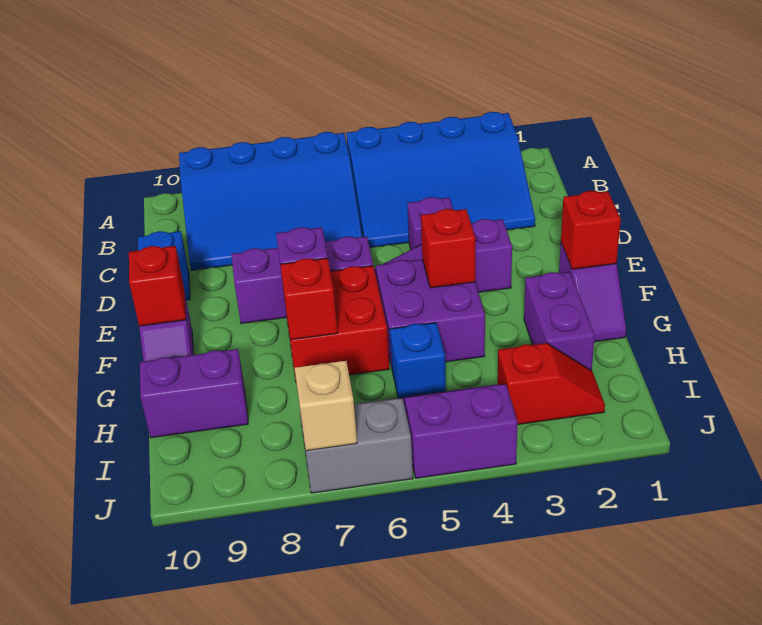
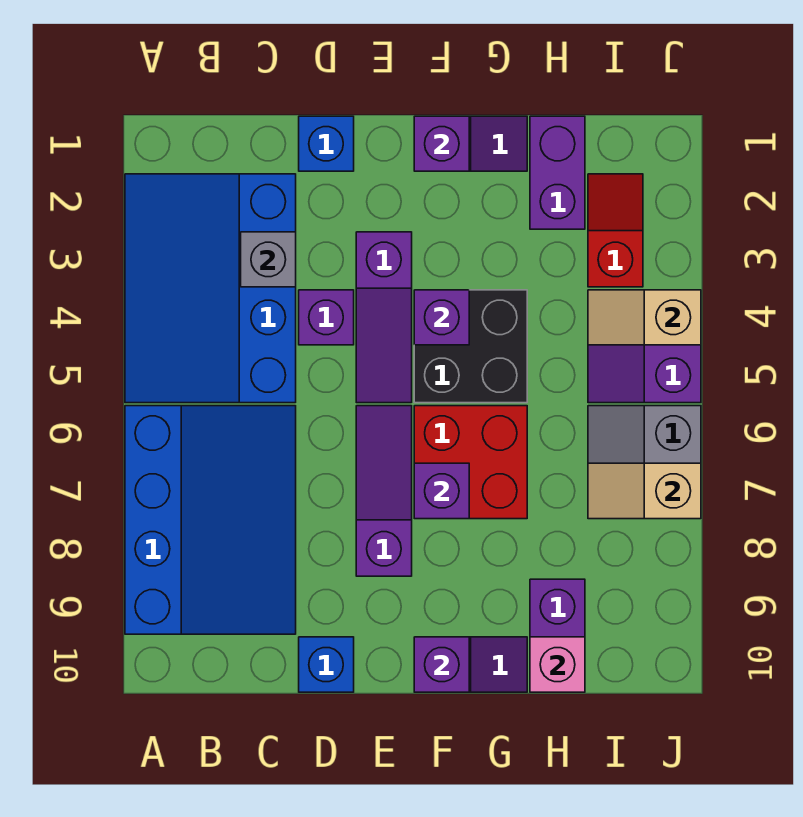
blue 3x4 slope [346,112,535,248] -> blue 3x4 slope turned to [125,174,296,403]
none -> grey 1x1 brick [241,232,296,287]
purple 1x3 brick [231,236,373,324] -> purple 1x3 slope [356,406,412,576]
red 1x1 brick [561,191,621,269] -> purple 1x1 brick [414,116,469,171]
purple 2x2 brick [376,259,485,367] -> black 2x2 brick [414,290,527,403]
red 1x1 brick [421,209,475,288] -> purple 1x1 brick [414,290,469,345]
red 1x1 brick [129,246,186,326] -> purple 1x1 brick [414,637,469,692]
purple 1x2 brick [524,272,595,371] -> purple 1x2 brick turned to [530,116,585,229]
red 1x1 brick [280,258,338,340] -> none
blue 1x1 brick [390,323,446,398] -> blue 1x1 brick moved to [299,116,354,171]
none -> pink 1x1 brick [530,637,585,692]
none -> tan 1x2 slope [588,290,701,345]

